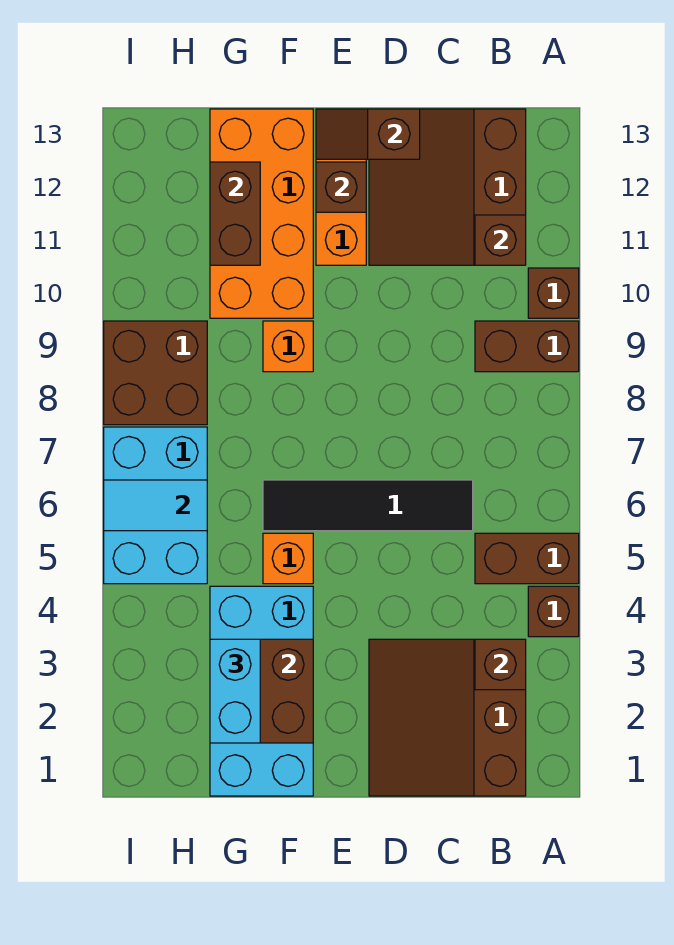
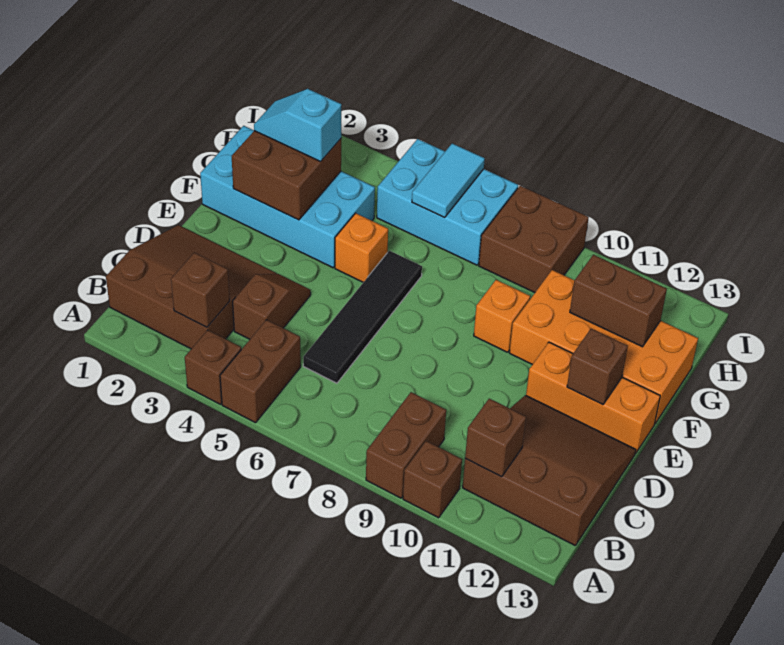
brown 1x2 slope [316,109,420,159] -> brown 1x2 slope moved to [233,274,311,339]
cyan 1x2 brick [210,639,260,743] -> cyan 1x2 slope [254,89,342,162]

